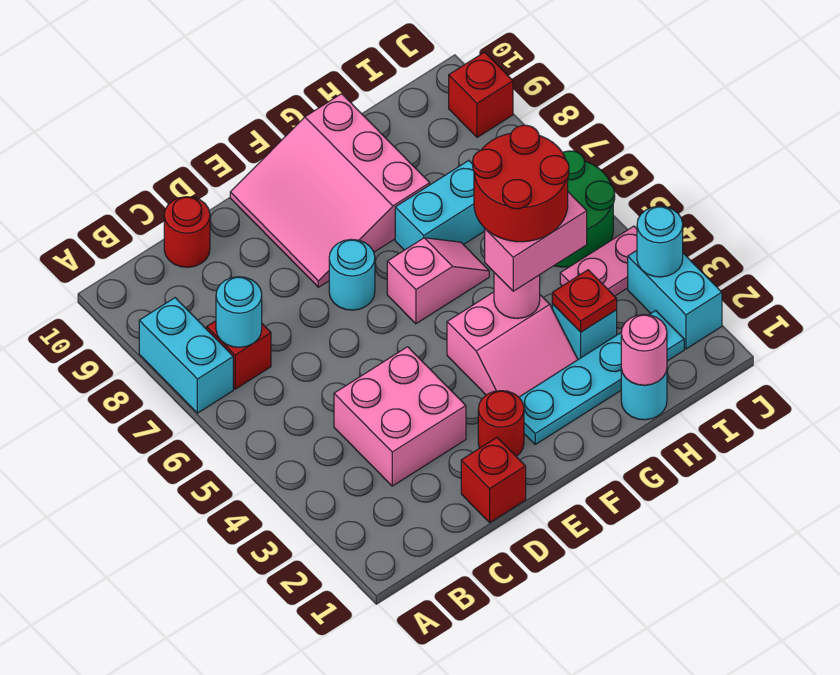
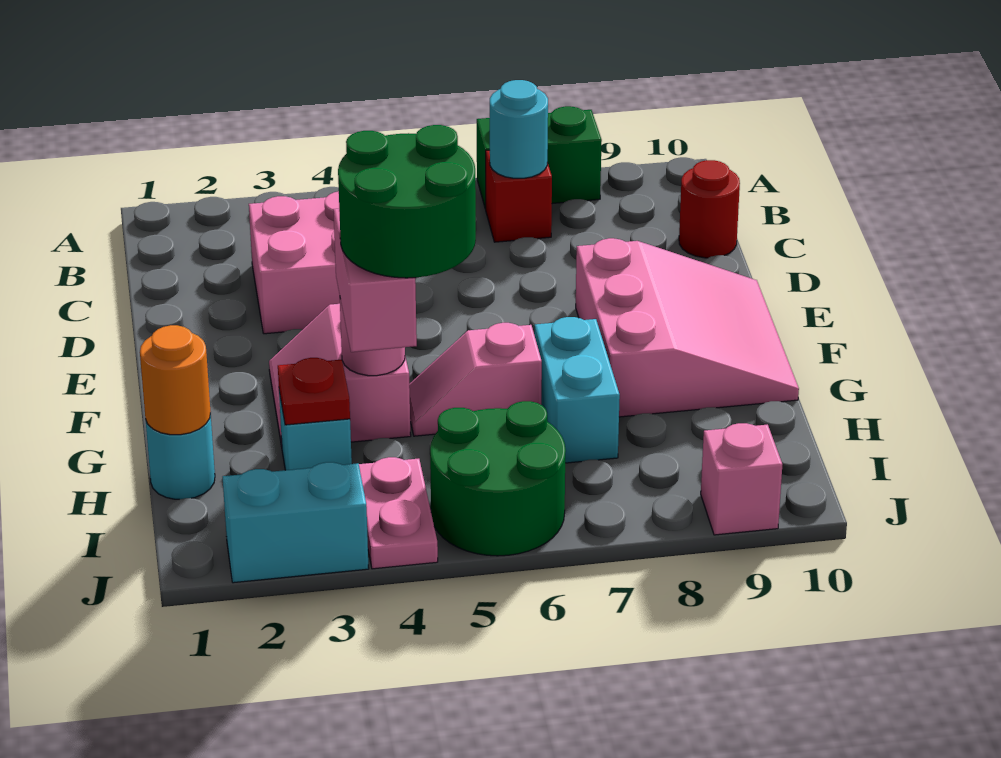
cyan 1x2 brick [139,298,233,413] -> green 1x2 brick [477,106,602,209]
red 1x1 brick [461,438,526,522] -> none
red 1x1 round brick [478,391,524,456] -> none
cyan 1x1 round brick [329,239,375,310] -> none
pink 3x3 slope [230,94,430,287] -> pink 3x3 slope turned to [576,238,799,417]
cyan 1x4 plate [519,311,684,444] -> none
pink 1x2 slope [387,238,489,324] -> pink 1x2 slope turned to [409,323,542,436]
red 2x2 round brick [473,125,569,242] -> green 2x2 round brick [338,125,476,278]
pink 1x1 round brick [621,315,667,385] -> orange 1x1 round brick [140,325,210,435]
cyan 1x1 round brick [637,206,683,277] -> none
red 1x1 brick [449,52,513,137] -> pink 1x1 brick [701,423,782,535]

